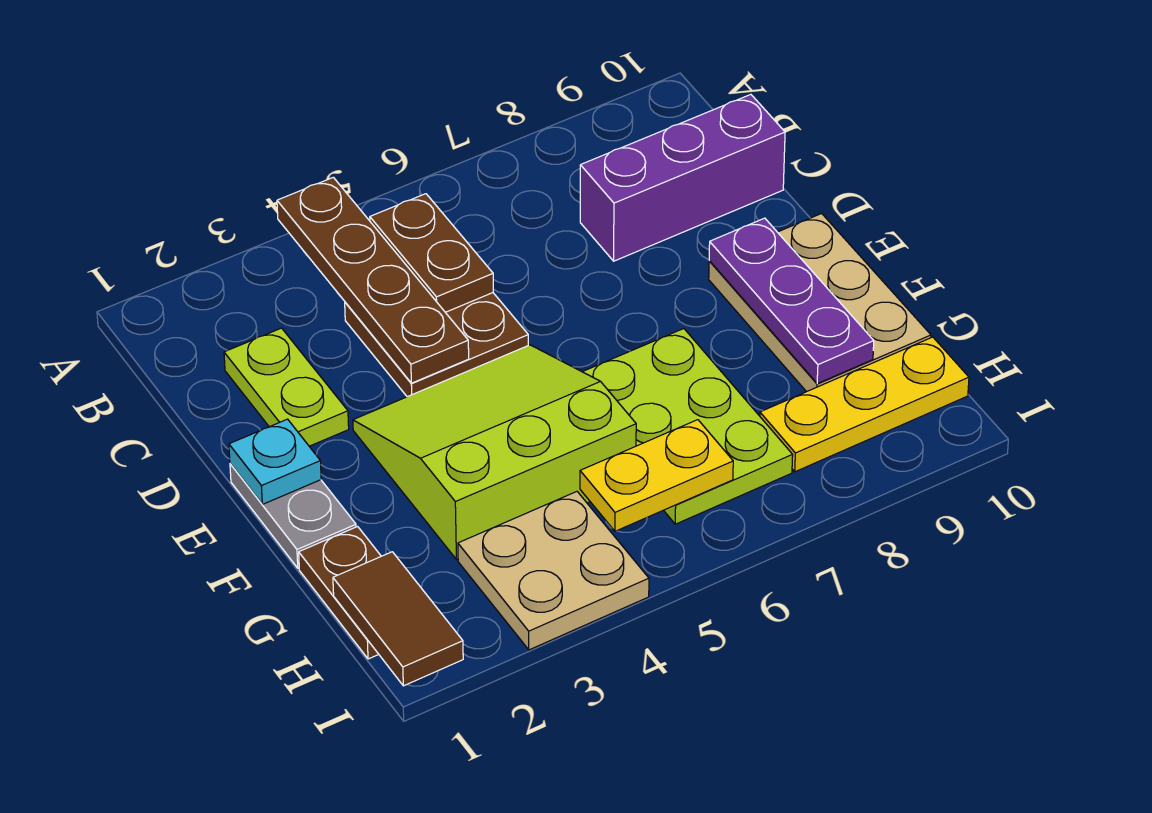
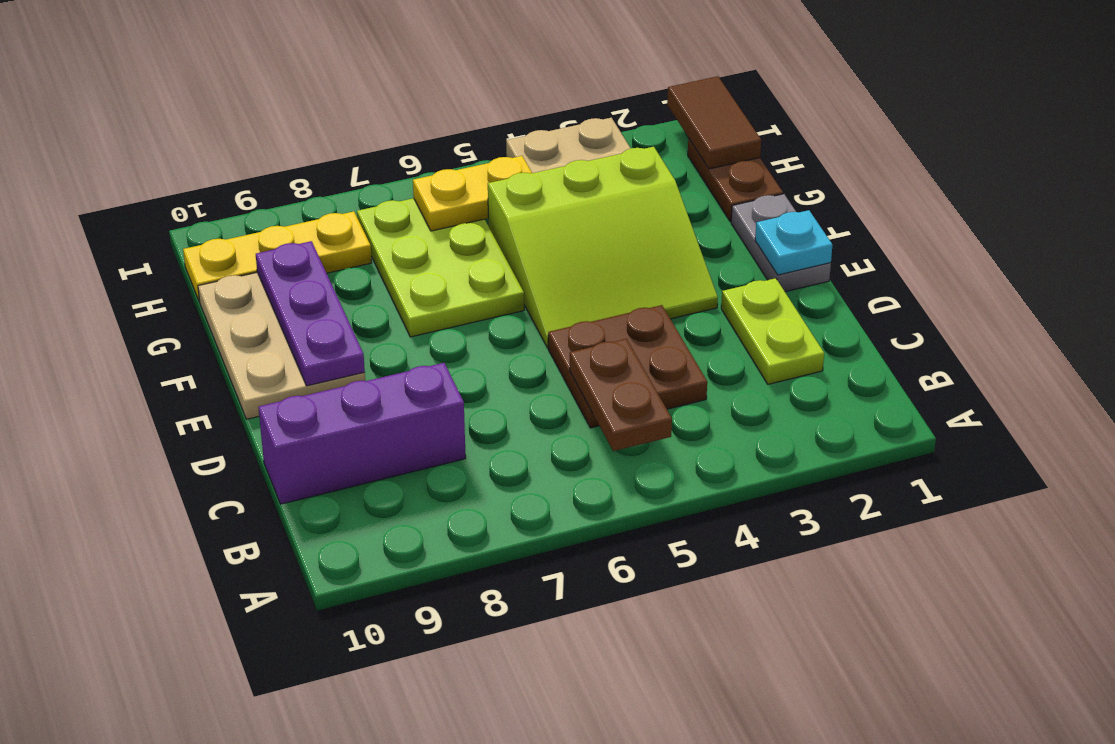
brown 1x4 plate [277,177,469,383] -> none

